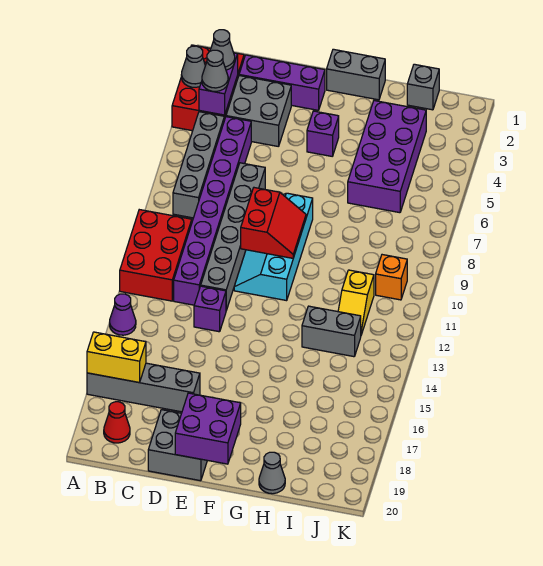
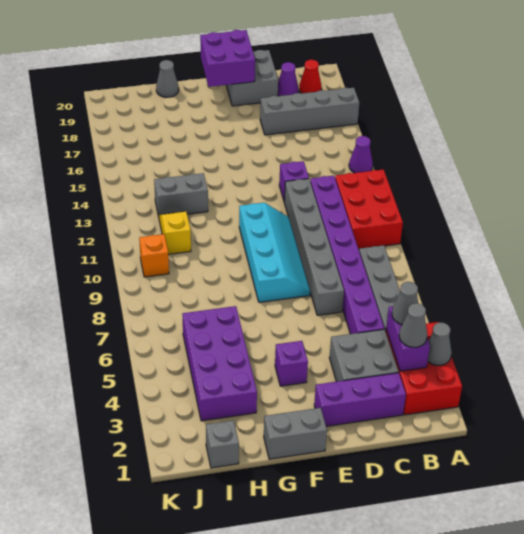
yellow 1x2 brick [87,332,146,383] -> none
none -> purple 1x1 cone [278,62,299,96]
red 2x2 slope [241,188,306,258] -> none

